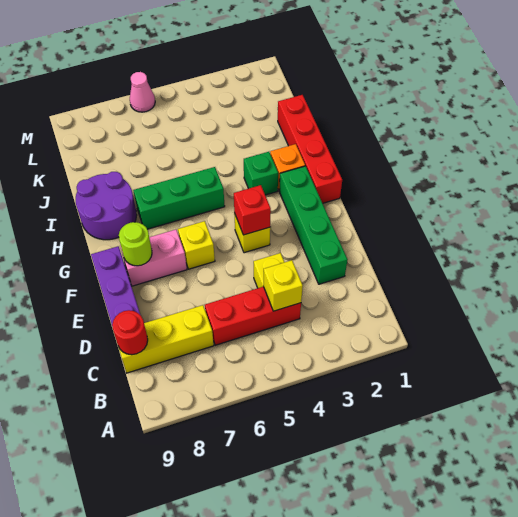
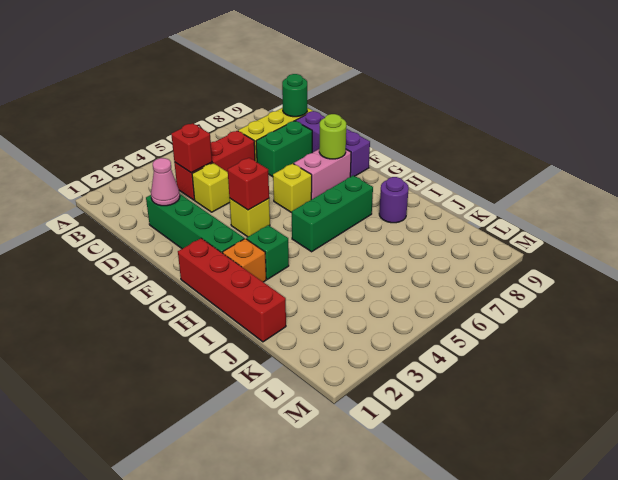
yellow 1x1 brick [264,260,303,311] -> red 1x1 brick [171,123,212,173]
red 1x1 round brick [112,310,148,355] -> green 1x1 round brick [282,74,307,117]
none -> green 1x2 brick [256,121,312,177]
purple 2x2 round brick [76,172,137,240] -> purple 1x1 round brick [379,177,409,223]
pink 1x1 cone [130,72,155,112] -> pink 1x1 cone moved to [151,158,180,206]

